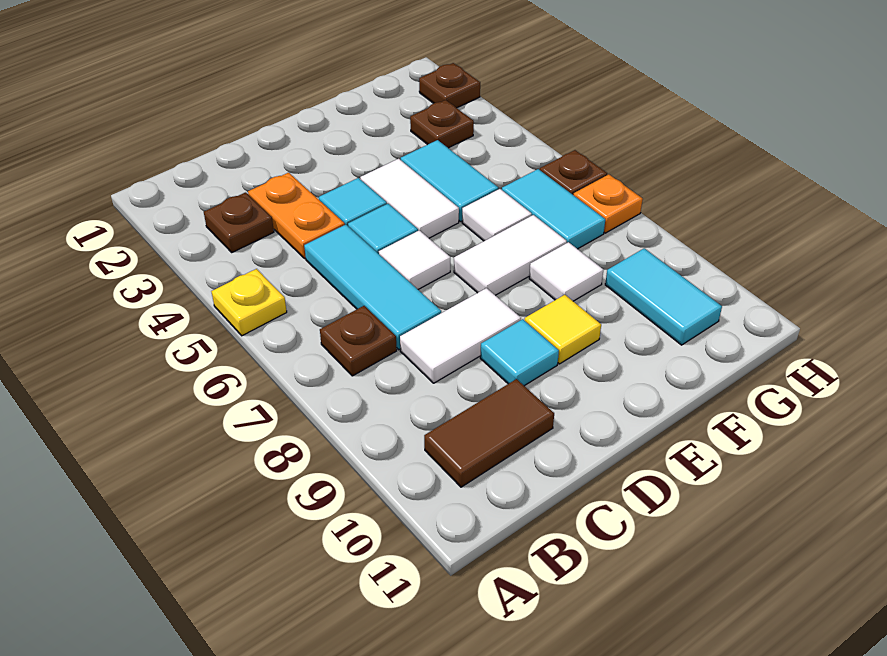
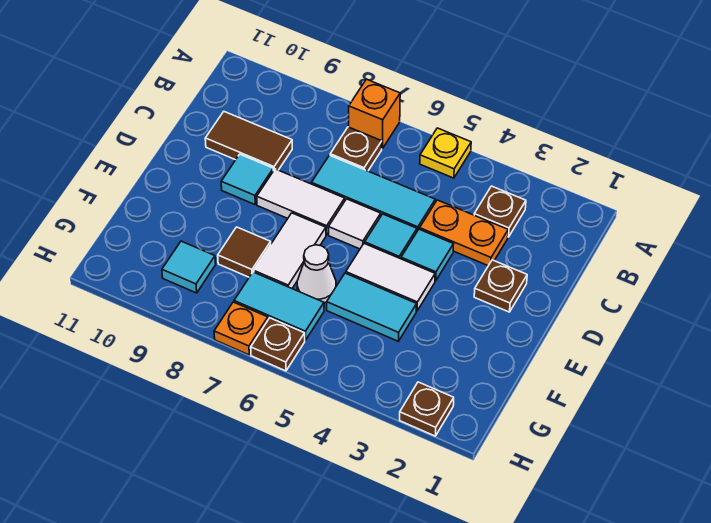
none -> orange 1x1 brick [349,79,400,149]
brown 1x2 tile [424,379,554,487] -> brown 1x2 tile turned to [205,112,292,171]
white 1x2 tile [400,288,521,383] -> white 1x2 tile turned to [257,169,345,235]
yellow 1x1 tile [525,295,601,364] -> none
white 1x1 tile [462,189,532,241] -> white 1x1 cone [297,245,336,303]
white 1x1 tile [529,242,603,301] -> brown 1x1 tile [218,227,271,277]
brown 1x1 plate [410,100,474,148] -> brown 1x1 plate moved to [474,260,527,312]
cyan 1x2 tile [605,248,722,345] -> cyan 1x1 tile [162,241,216,293]

